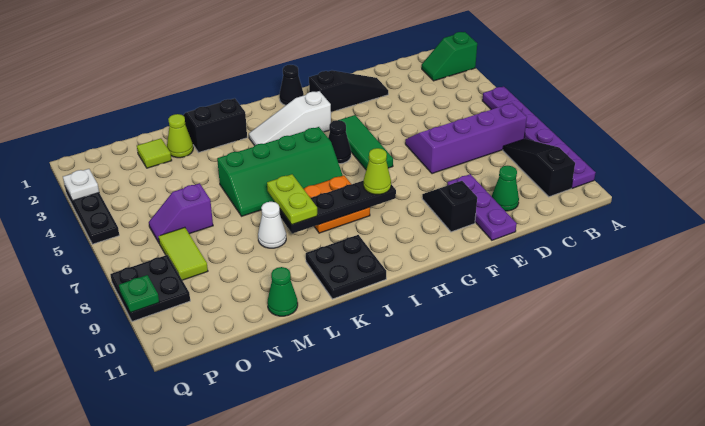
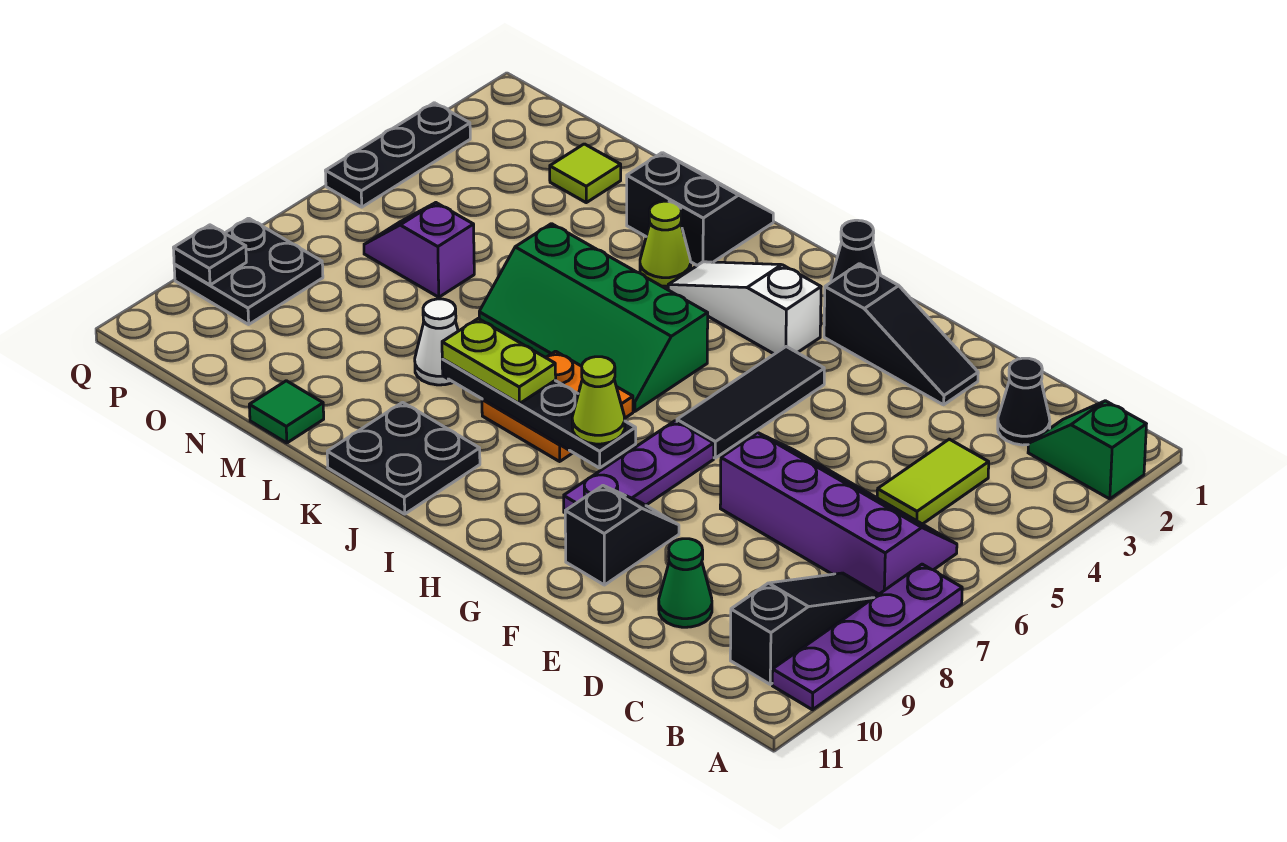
purple 1x6 plate [482,86,596,188] -> purple 1x4 plate [772,564,962,710]
purple 1x3 plate [447,174,517,240] -> purple 1x3 plate moved to [564,421,714,513]
green 1x3 tile [340,115,393,169] -> black 1x3 tile [677,347,824,458]
black 1x1 cone [328,120,351,164] -> black 1x1 cone moved to [998,358,1050,445]
lime 1x2 plate [267,174,317,225] -> lime 1x2 plate turned to [442,319,556,404]
lime 1x1 cone [167,114,193,158] -> lime 1x1 cone moved to [640,201,691,286]
green 1x1 cone [267,267,298,316] -> green 1x1 tile [249,381,324,443]
lime 1x2 tile [158,227,208,280] -> lime 1x2 tile moved to [877,439,989,524]
white 1x1 plate [63,169,99,201] -> none
green 1x1 plate [119,275,159,313] -> black 1x1 plate [174,225,246,285]

